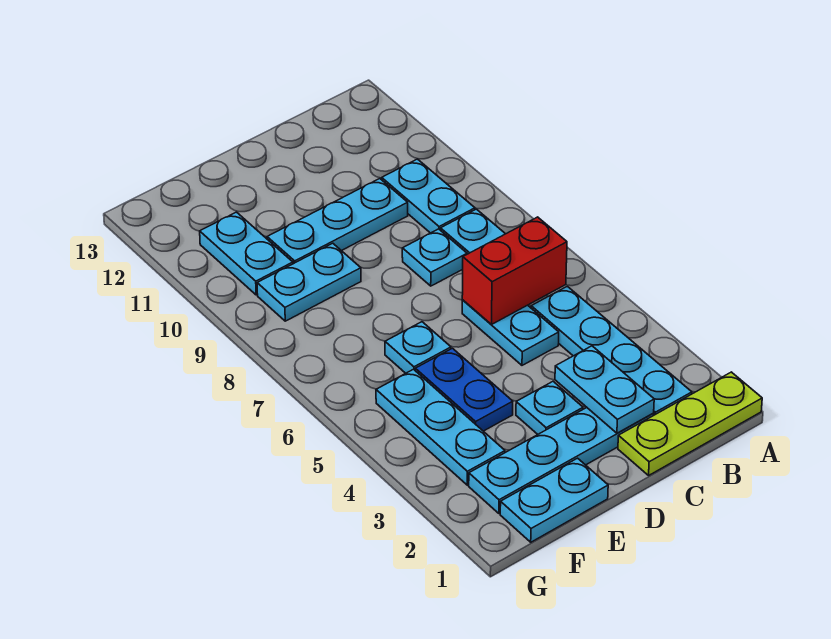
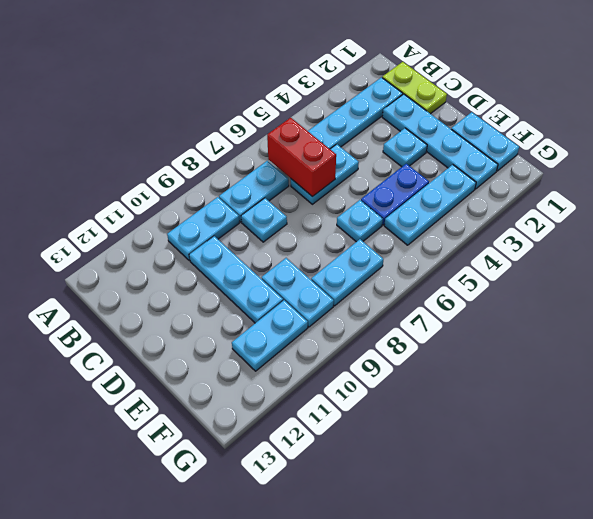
lime 1x3 plate [618,372,762,475] -> lime 1x2 plate [382,62,447,114]
cyan 1x2 plate [555,346,654,433] -> cyan 1x2 plate moved to [311,239,383,306]

